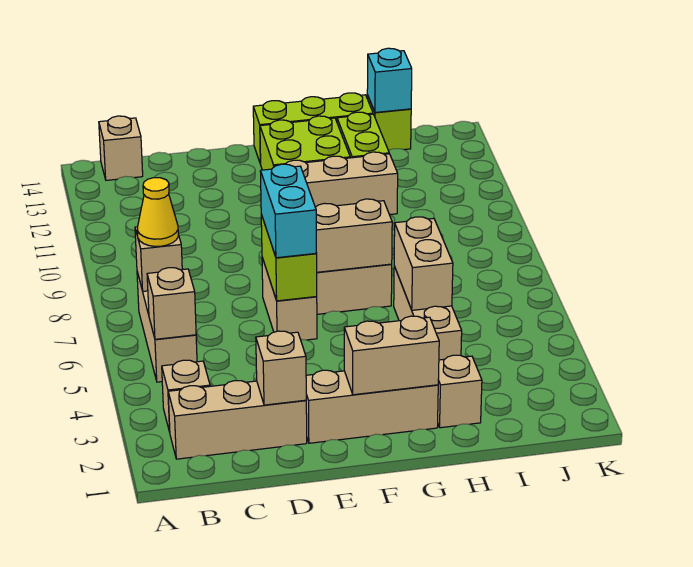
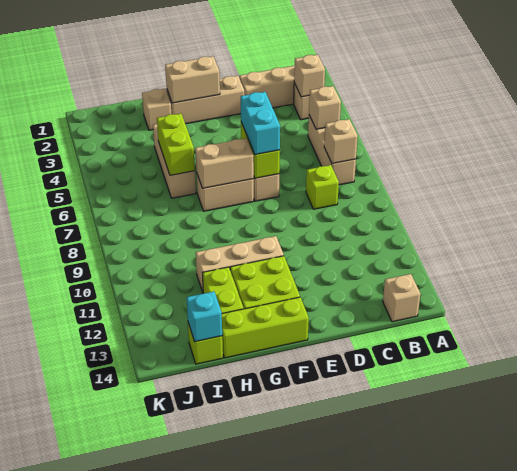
yellow 1x1 cone [137,178,178,246] -> none
none -> lime 1x1 brick [306,165,339,209]
tan 1x1 brick [256,331,306,405] -> tan 1x1 brick moved to [294,55,325,97]
tan 1x2 brick [394,217,453,310] -> lime 1x2 brick [157,114,195,175]

